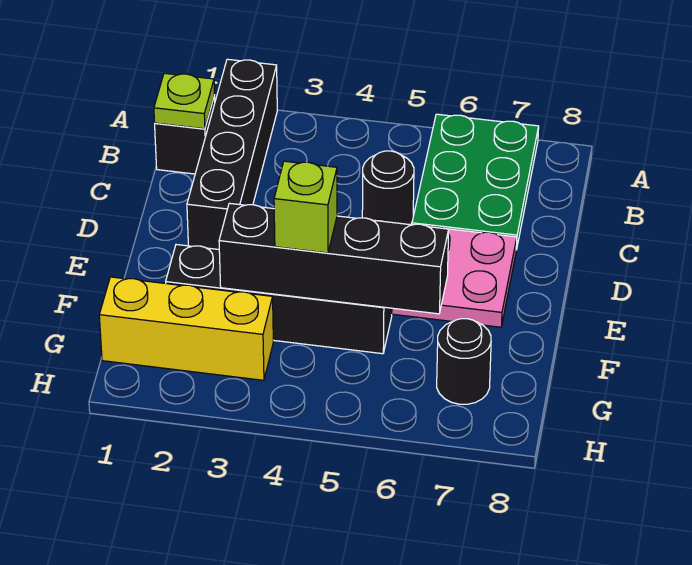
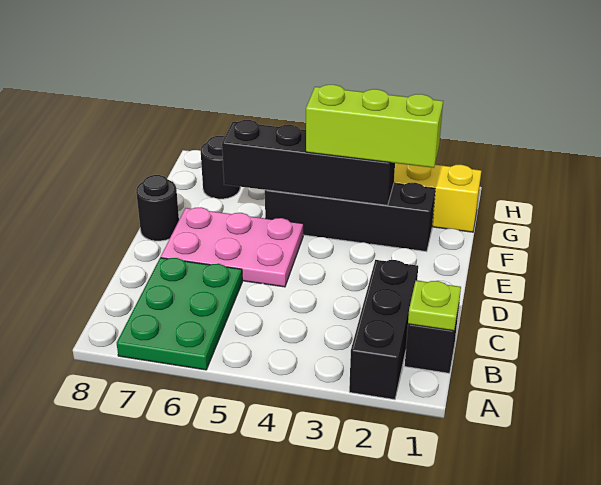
black 1x4 brick [187,59,277,249] -> black 1x3 brick [349,260,418,400]
black 1x1 round brick [362,151,414,225] -> black 1x1 round brick moved to [136,175,179,241]
lime 1x1 brick [274,161,337,253] -> lime 1x3 brick [306,85,443,168]

